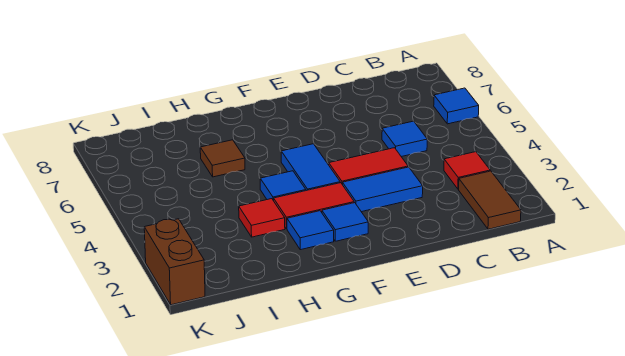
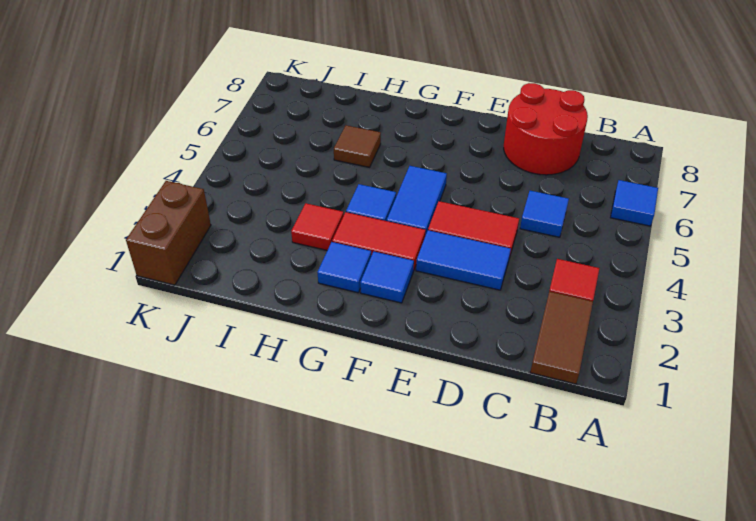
none -> red 2x2 round brick [504,83,588,175]

